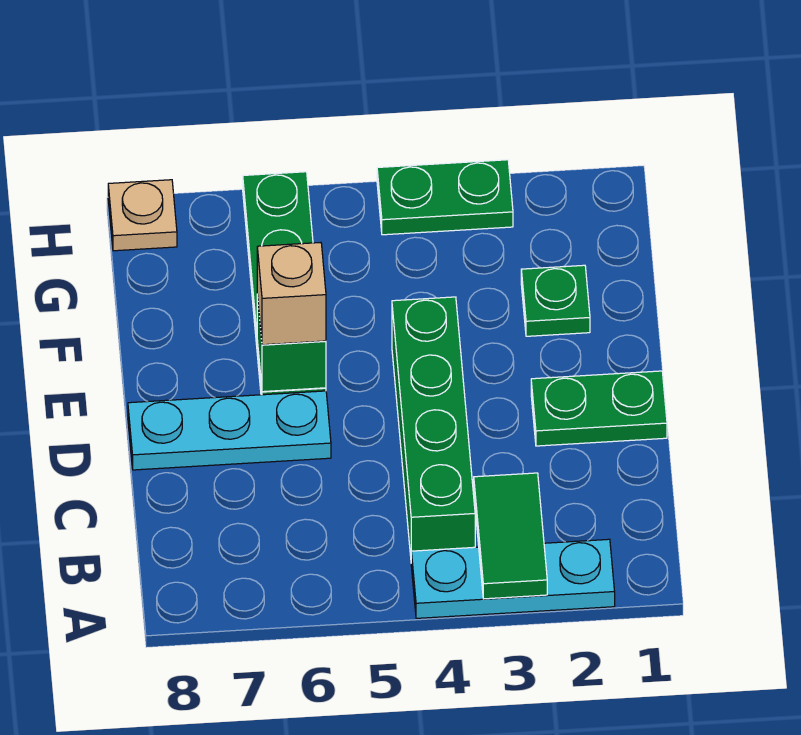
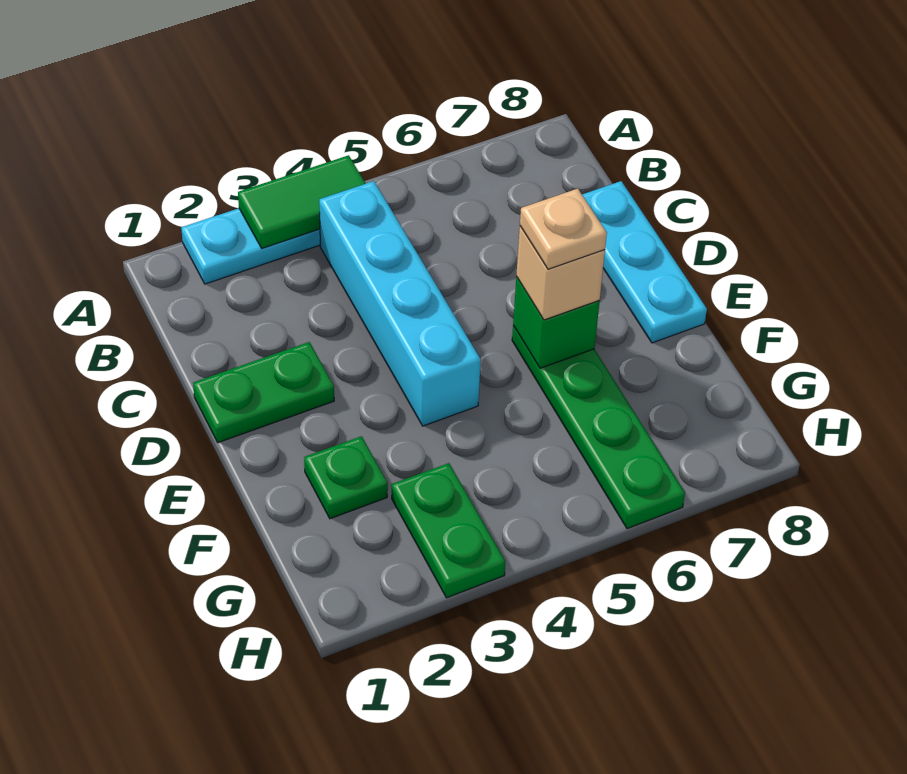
green 1x2 tile [474,473,547,599] -> green 1x2 tile turned to [238,155,366,248]
green 1x4 brick [392,297,475,556] -> cyan 1x4 brick [319,181,481,426]
cyan 1x3 plate [128,391,331,470] -> cyan 1x3 plate turned to [582,181,707,343]
green 1x2 plate [377,160,513,235] -> green 1x2 plate turned to [392,463,505,598]
tan 1x1 plate [108,180,177,251] -> tan 1x1 plate moved to [520,189,607,269]

